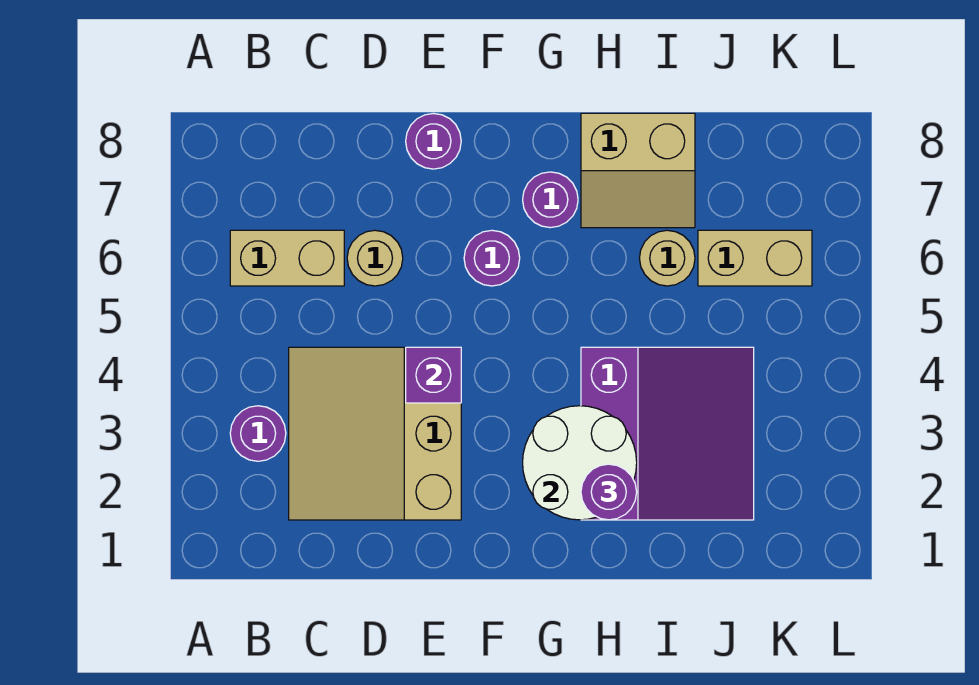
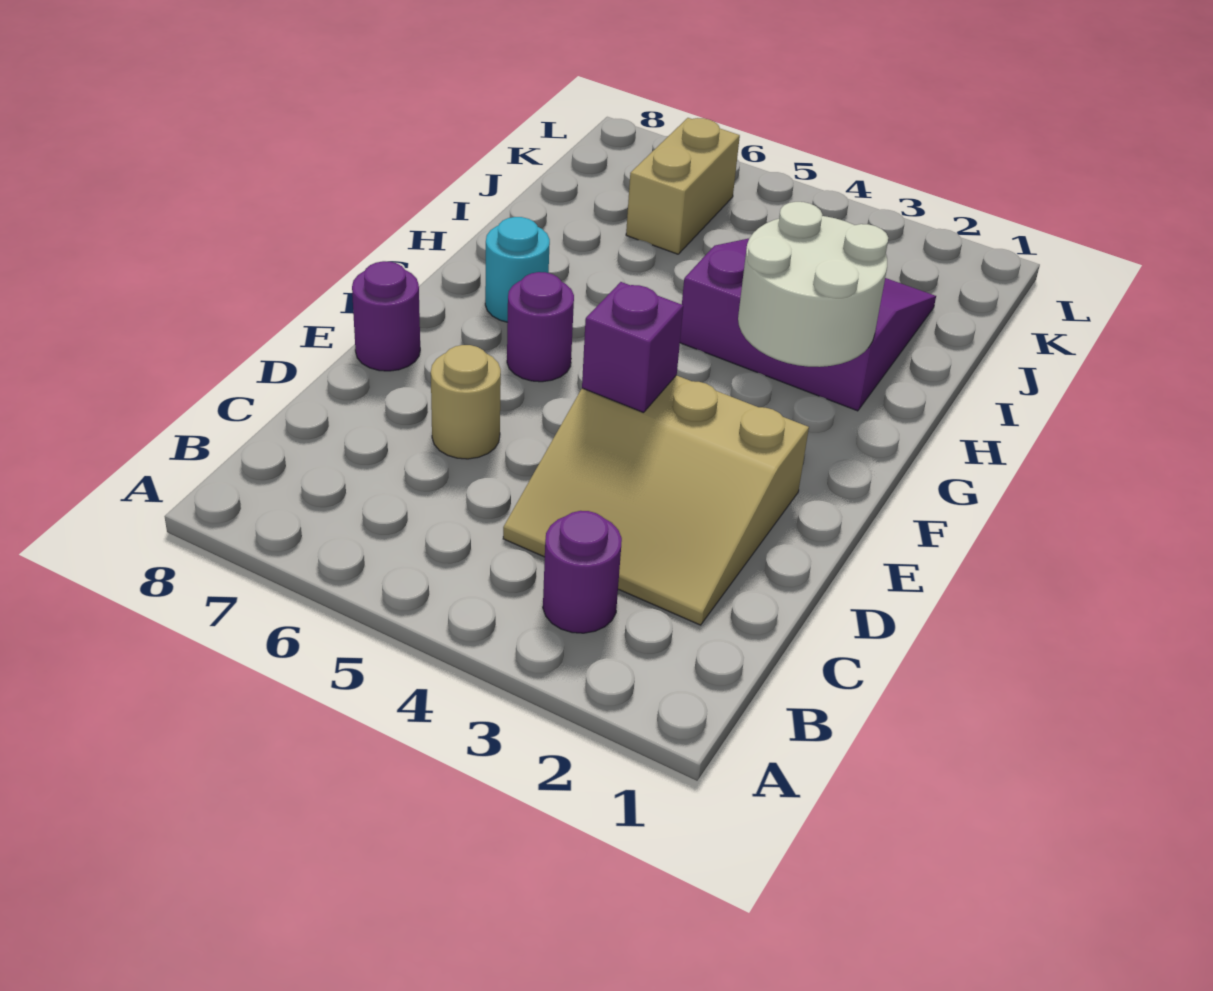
tan 1x2 brick [230,230,344,286] -> none
purple 1x1 round brick [523,172,578,228] -> cyan 1x1 round brick [485,217,550,322]
purple 1x1 round brick [581,464,637,520] -> none
tan 2x2 slope [581,113,695,228] -> none
tan 1x1 round brick [639,230,695,286] -> none

